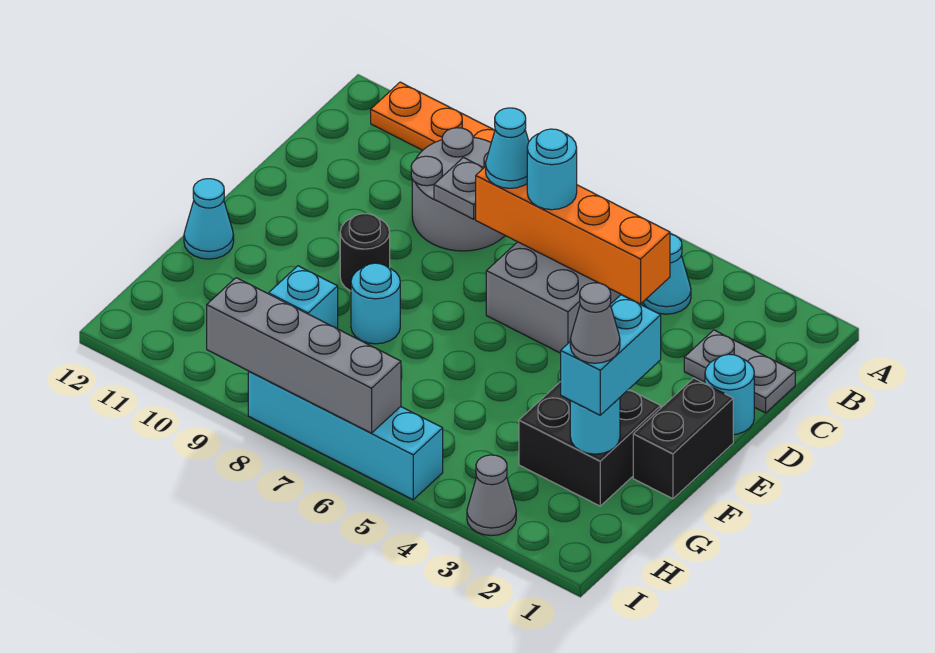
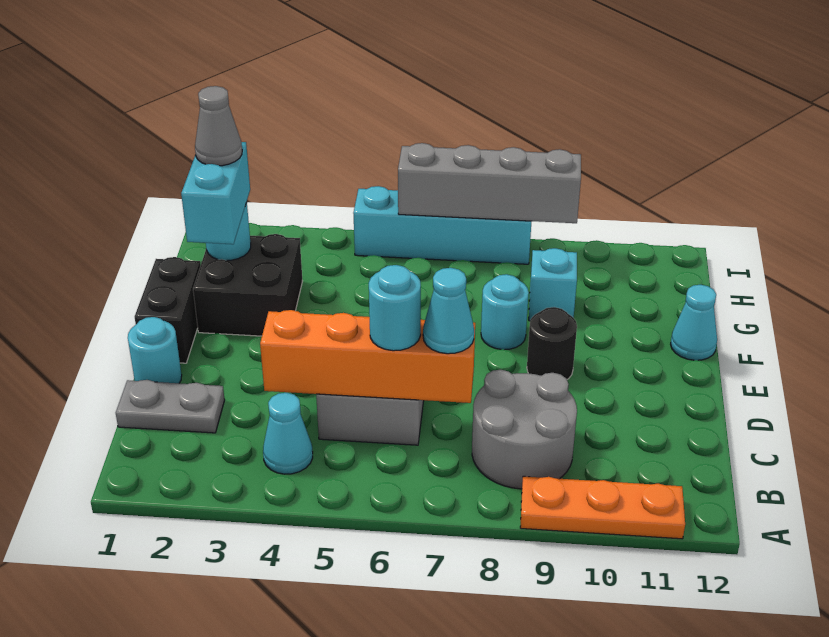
grey 1x1 plate [434,158,483,219] -> none
grey 1x1 cone [467,455,516,536] -> none

